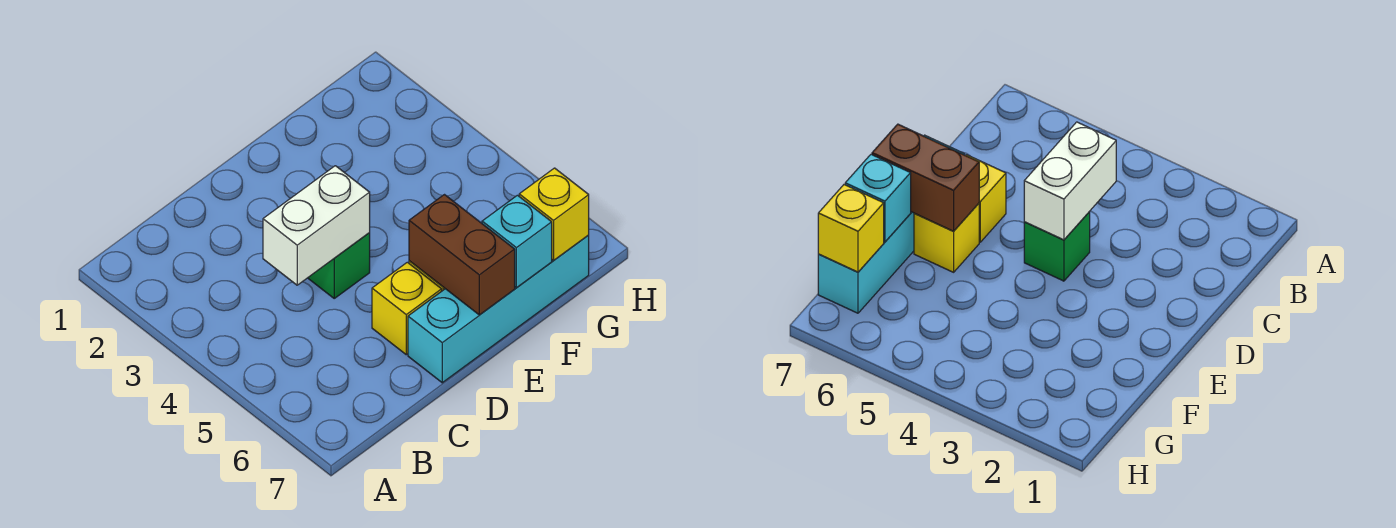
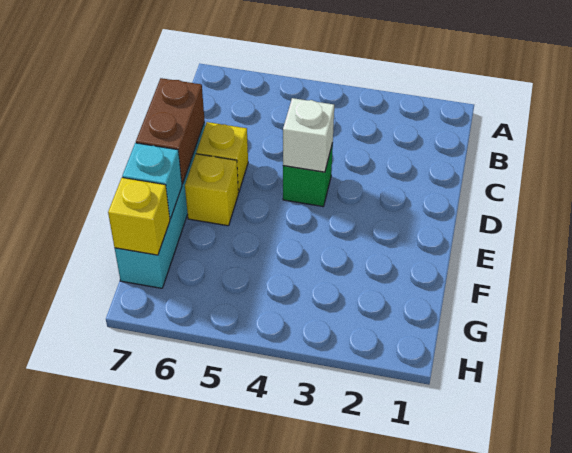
white 1x2 brick [263,166,370,285] -> white 1x1 brick [283,98,334,172]
brown 1x2 brick [409,195,515,315] -> brown 1x2 brick turned to [136,78,204,184]

